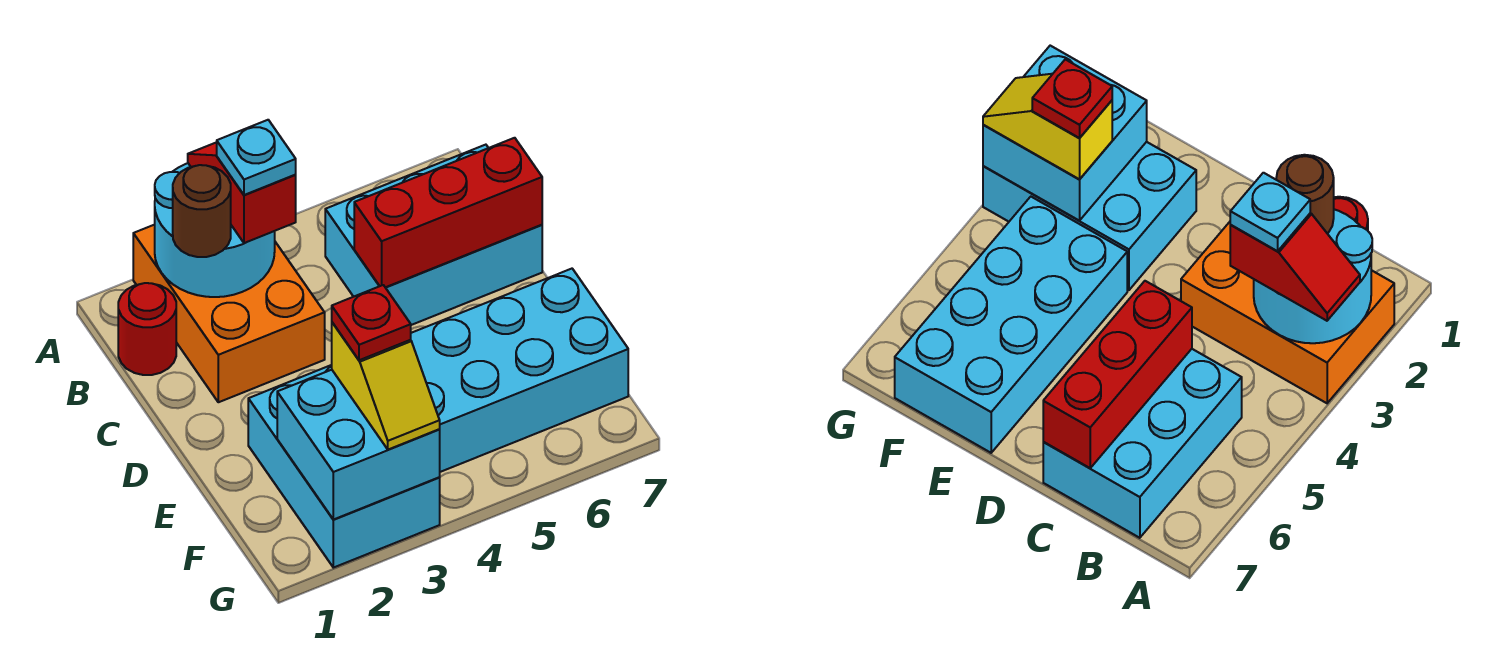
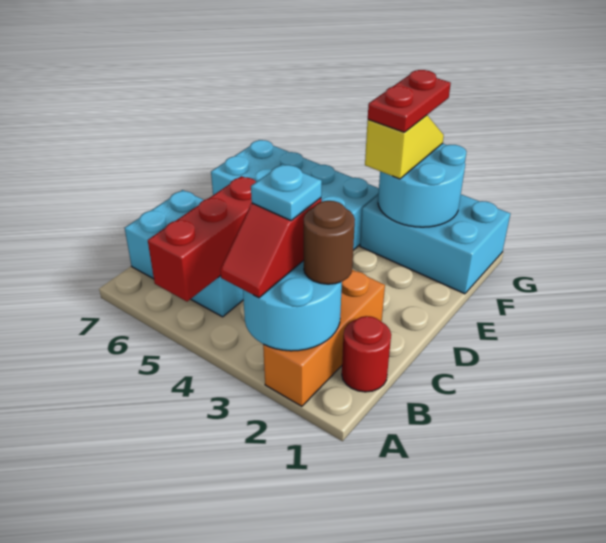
orange 2x3 brick [133,225,325,402] -> orange 1x3 brick [263,270,385,406]
red 1x3 brick [354,138,542,287] -> red 1x3 brick turned to [148,176,256,302]
cyan 2x3 brick [248,365,440,568] -> cyan 2x3 brick turned to [360,194,510,294]
cyan 2x2 brick [277,370,440,520] -> cyan 2x2 round brick [378,143,466,227]
red 1x1 plate [332,285,411,360] -> red 1x2 plate [368,70,451,132]

